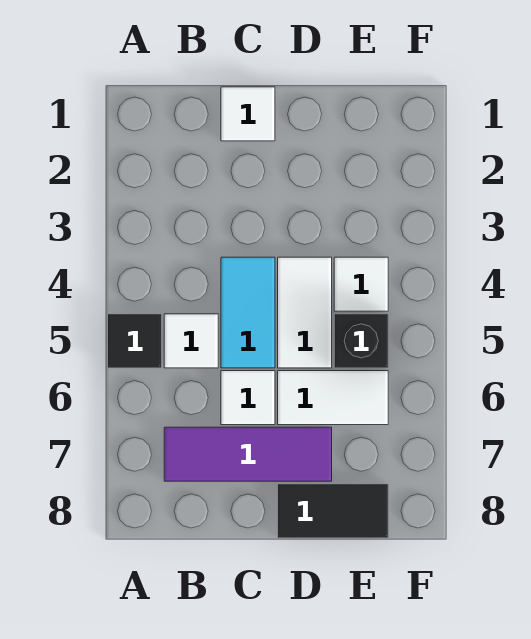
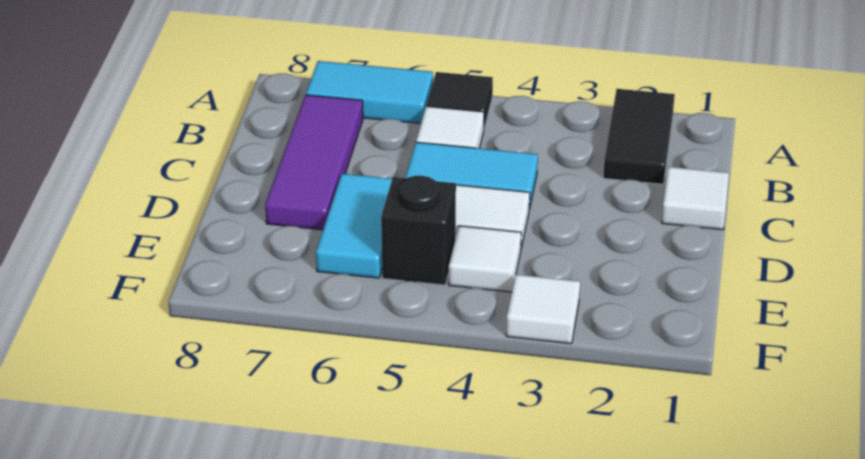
none -> cyan 1x2 tile [306,61,433,123]
white 1x1 tile [221,371,275,425] -> white 1x1 tile moved to [506,274,580,344]
white 1x2 tile [278,371,388,425] -> cyan 1x2 tile [316,174,392,278]
black 1x2 tile [278,484,388,538] -> black 1x2 tile moved to [603,89,675,184]

